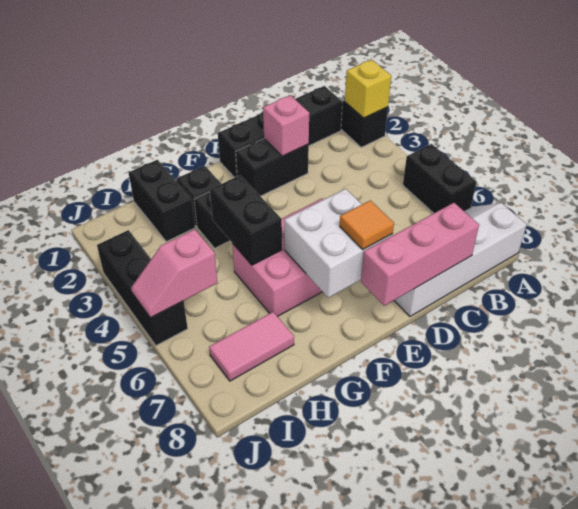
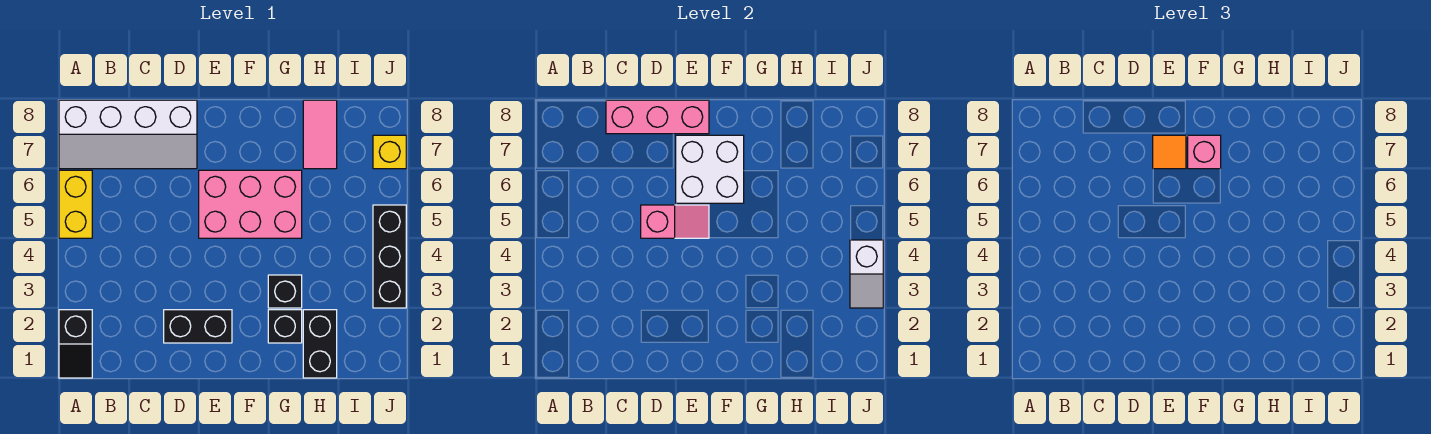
yellow 1x1 brick [345,60,391,118] -> yellow 1x1 brick moved to [373,135,406,169]
black 1x2 brick [403,144,476,213] -> yellow 1x2 brick [59,170,92,238]
black 1x4 brick [218,86,342,178] -> none
pink 1x1 brick [263,95,309,156] -> pink 1x1 brick moved to [1188,135,1221,169]
black 1x2 brick [210,175,282,265] -> none
pink 1x2 tile [209,312,294,381] -> pink 1x2 tile turned to [303,100,337,169]
pink 1x2 slope [131,229,217,318] -> pink 1x2 slope moved to [641,205,709,238]
none -> white 1x2 slope [850,240,883,308]

